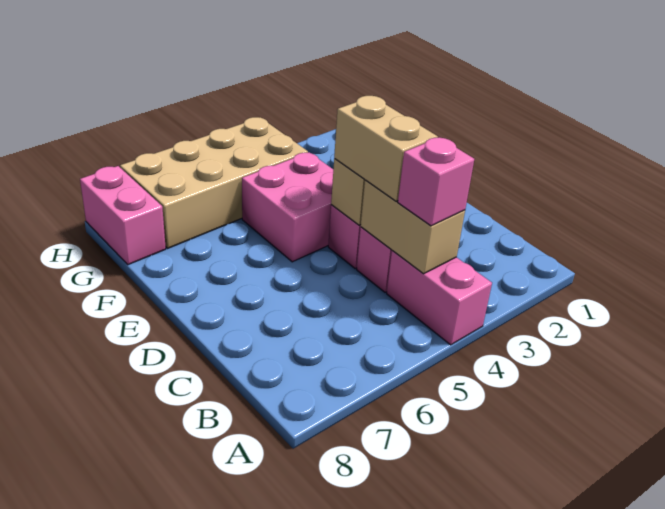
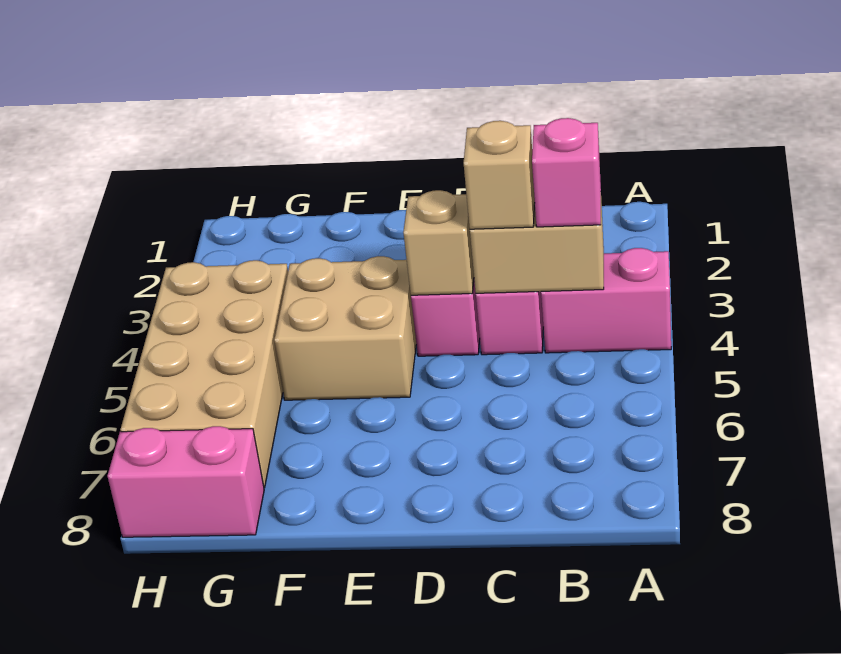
tan 1x2 brick [334,96,438,201] -> tan 1x1 brick [464,121,535,229]
pink 2x2 brick [242,152,333,262] -> tan 2x2 brick [274,256,416,400]

